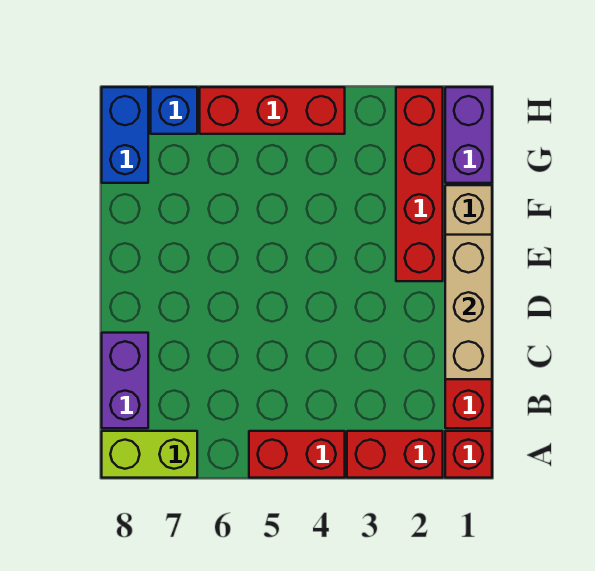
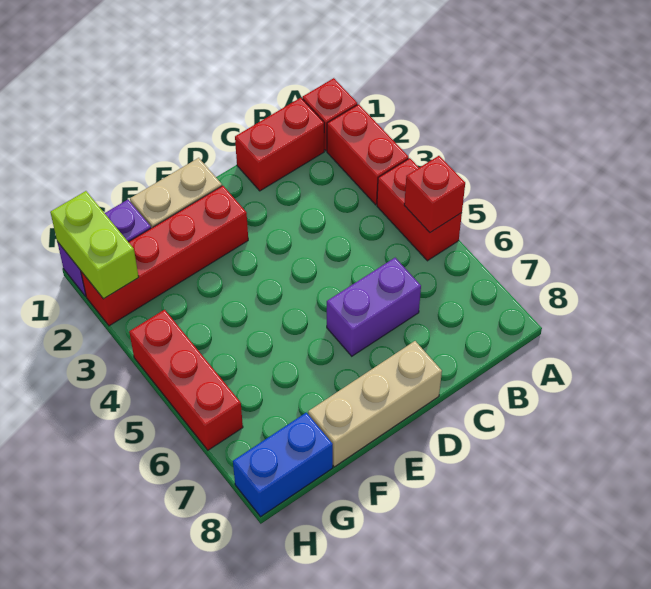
none -> red 1x1 brick [404,156,465,233]
lime 1x2 brick [102,431,197,478] -> lime 1x2 brick moved to [50,191,139,299]
purple 1x2 brick [102,333,148,428] -> purple 1x2 brick moved to [327,258,421,356]
tan 1x3 brick [445,235,492,379] -> tan 1x3 brick moved to [308,341,442,467]
blue 1x1 brick [151,87,197,134] -> none

